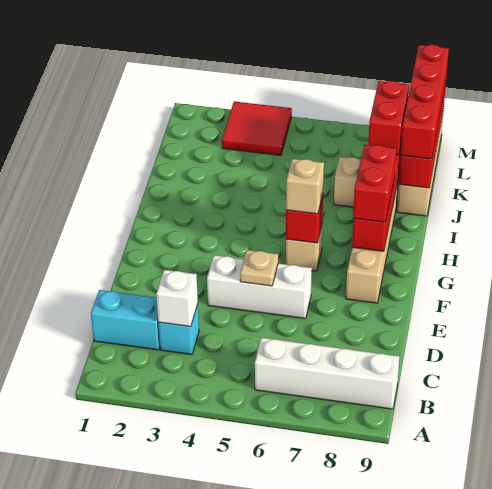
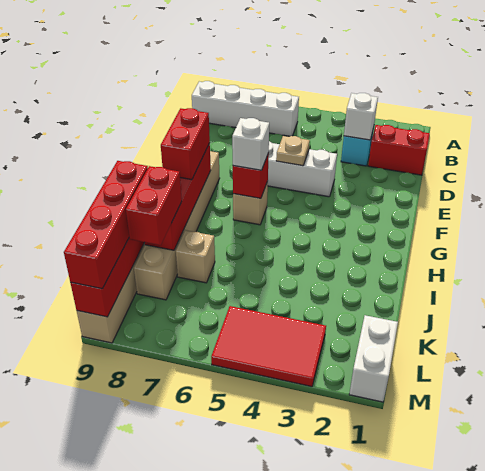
cyan 1x2 brick [91,290,160,350] -> red 1x2 brick [368,125,430,175]
tan 1x1 brick [286,159,324,214] -> white 1x1 brick [232,118,269,170]
none -> white 1x2 brick [349,315,398,402]
red 2x2 tile [222,102,292,155] -> red 2x3 tile [211,306,326,387]

